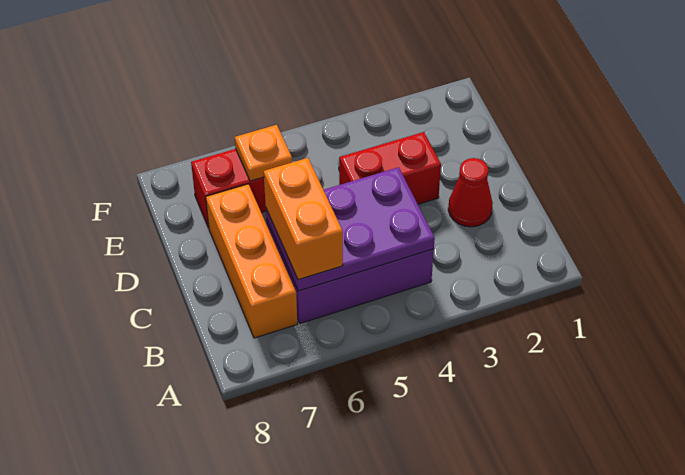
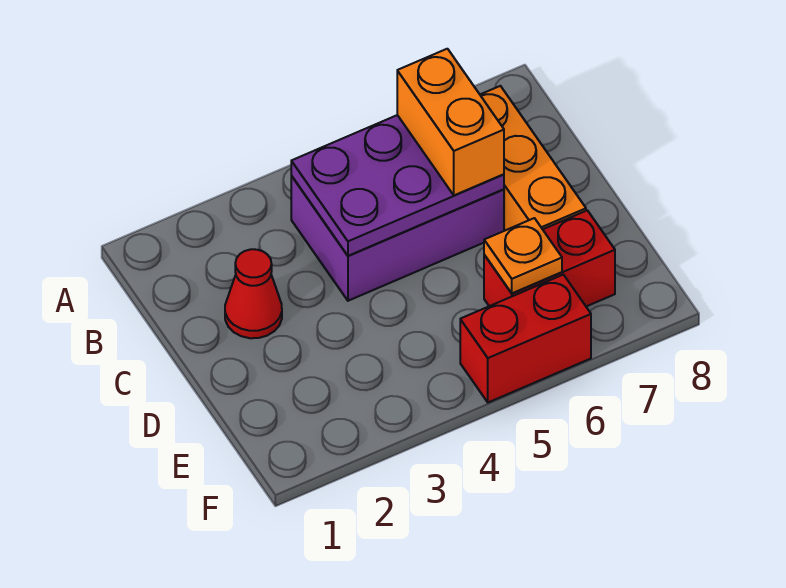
red 1x2 brick [339,132,441,204] -> red 1x2 brick moved to [460,275,591,402]

